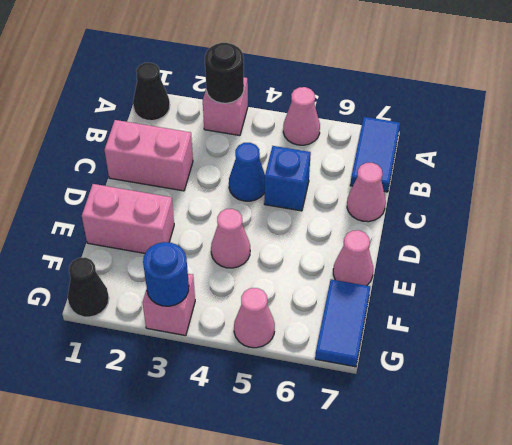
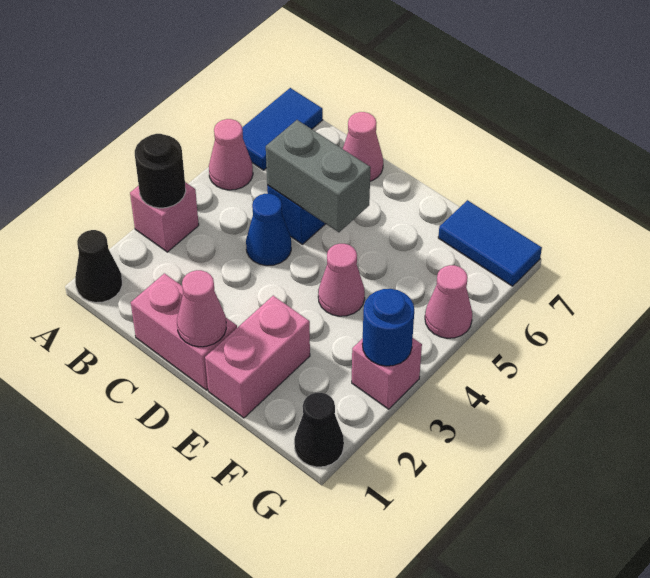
blue 1x2 tile [350,117,400,192] -> blue 1x2 tile turned to [242,88,323,170]
pink 1x2 brick [105,120,193,191] -> pink 1x2 brick turned to [131,273,237,390]
none -> grey 1x2 brick [266,120,371,232]
pink 1x1 cone [333,230,373,286] -> pink 1x1 cone moved to [177,270,226,347]

